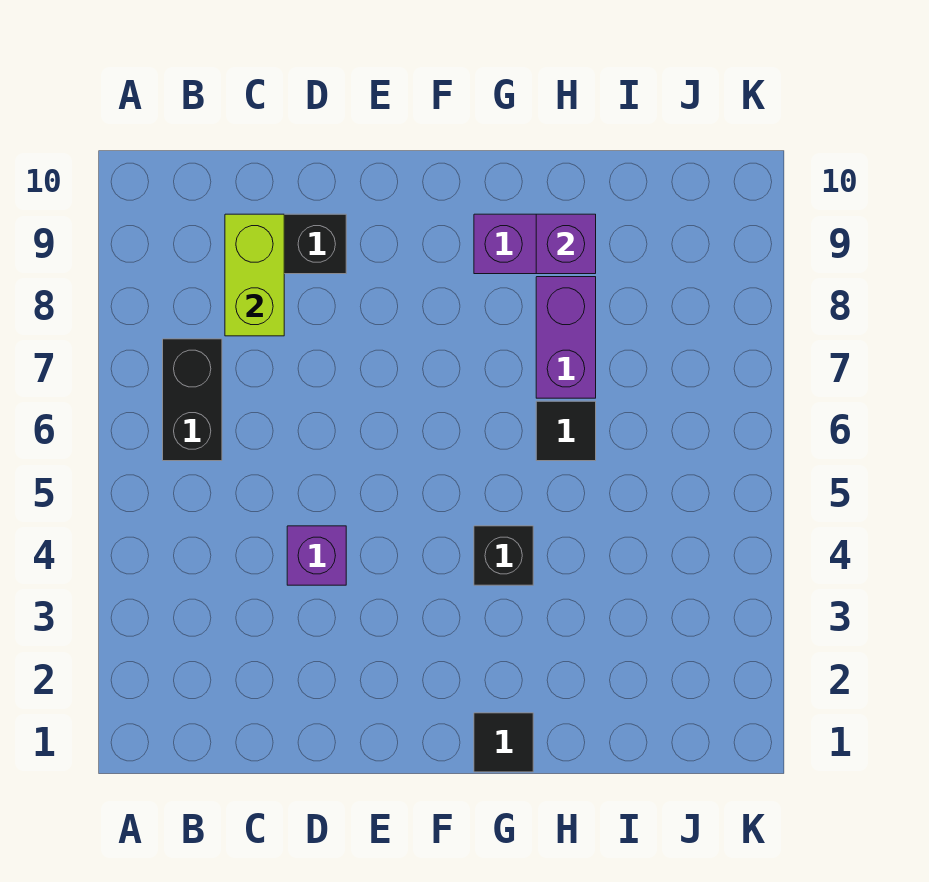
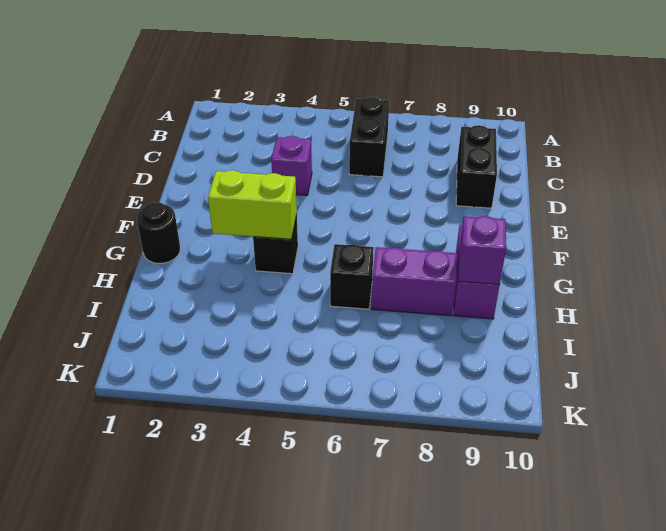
black 1x2 brick [163,339,222,461] -> black 1x2 brick turned to [349,97,389,177]
lime 1x2 brick [225,214,284,336] -> lime 1x2 brick moved to [208,170,297,239]
black 1x1 tile [474,713,533,772] -> black 1x1 round brick [137,202,180,264]
black 1x1 tile [536,401,596,461] -> black 1x1 brick [330,244,374,309]

